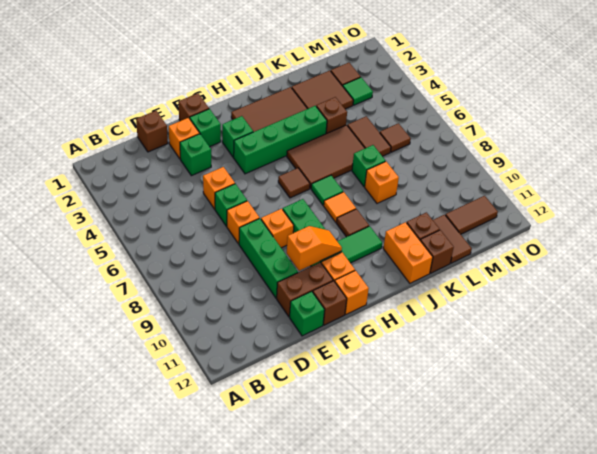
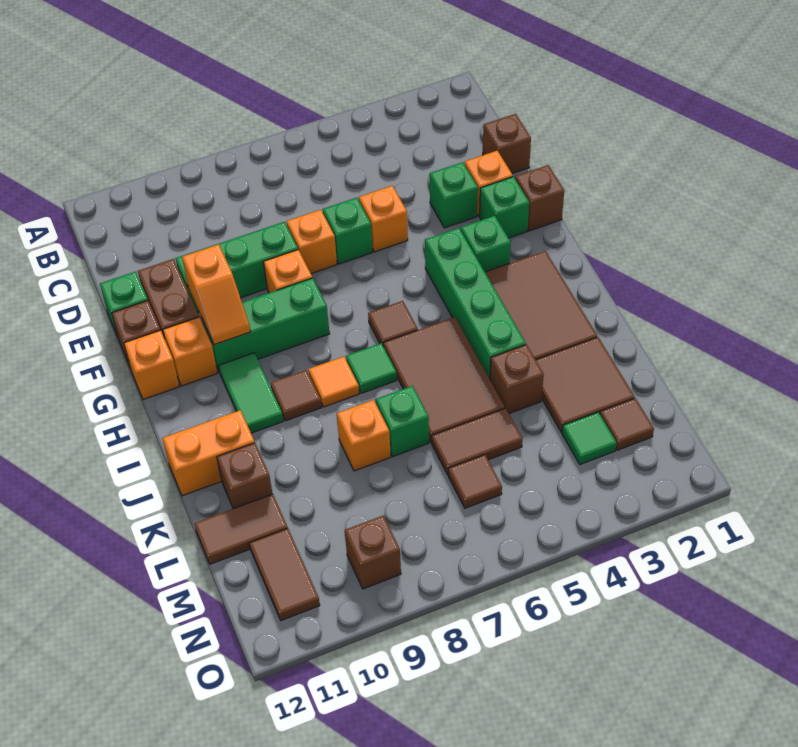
brown 1x1 brick [420,230,454,273] -> brown 1x1 brick moved to [345,515,401,589]

